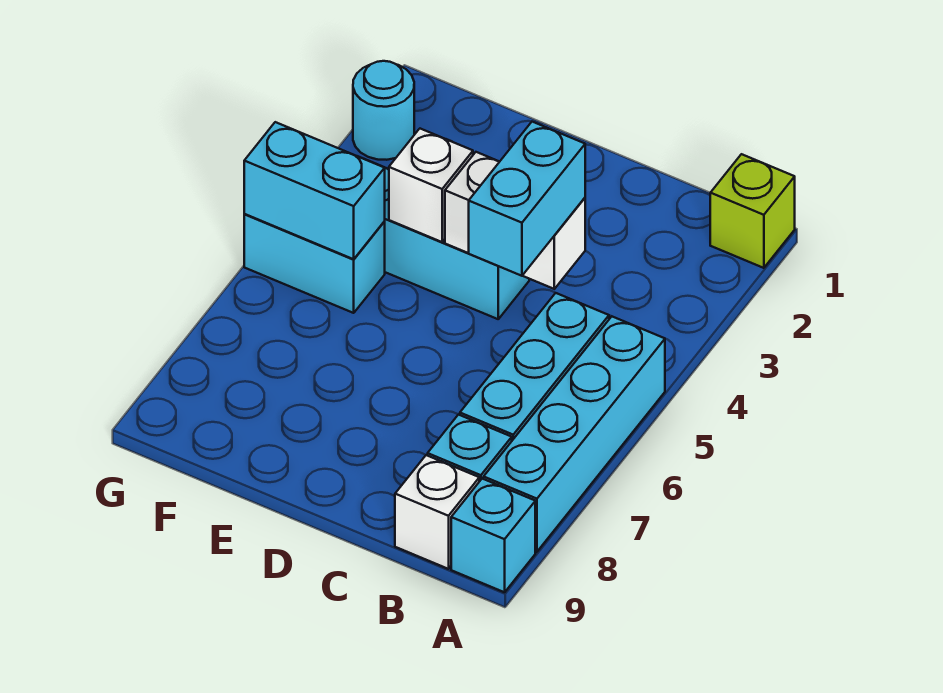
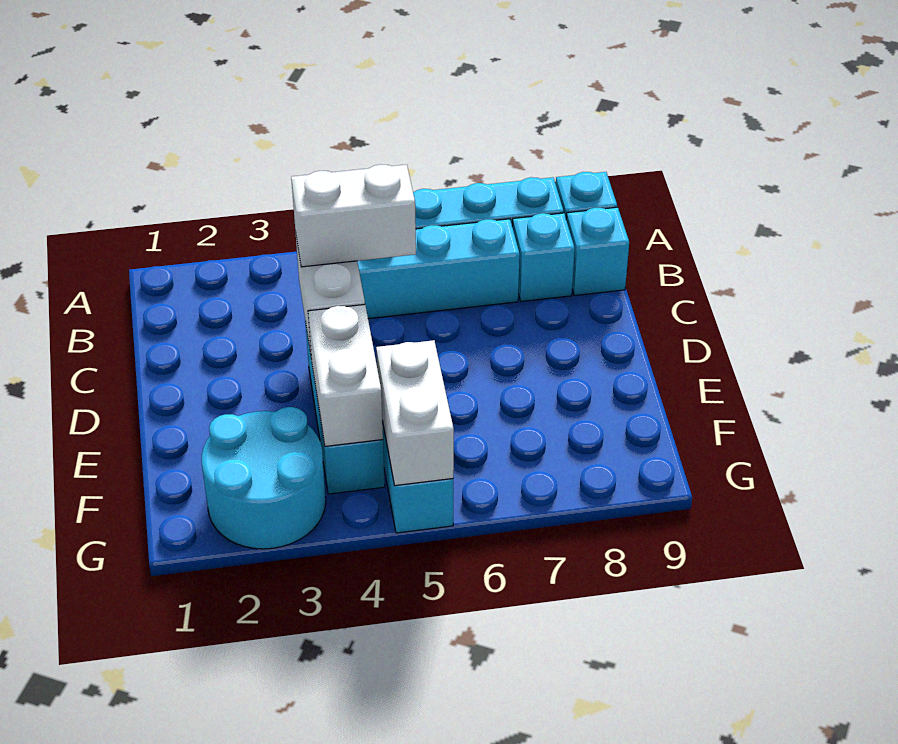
lime 1x1 brick [710,154,795,268] -> none
white 1x1 brick [395,455,479,569] -> cyan 1x1 brick [566,207,629,295]
cyan 1x2 brick [469,122,585,276] -> white 1x2 brick [291,164,416,267]
white 1x1 brick [389,129,473,242] -> white 1x2 brick [308,304,383,446]
cyan 1x2 brick [244,122,385,259] -> white 1x2 brick [376,340,454,486]
cyan 1x1 round brick [353,61,414,160] -> cyan 2x2 round brick [202,407,326,549]

